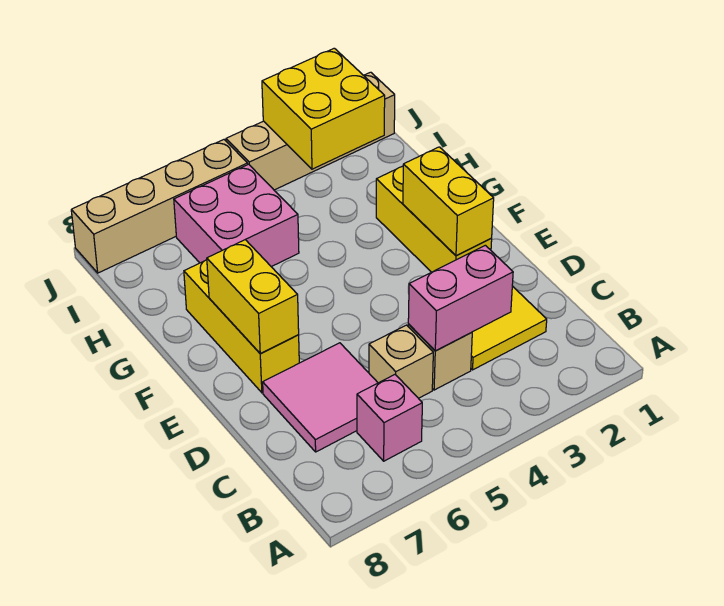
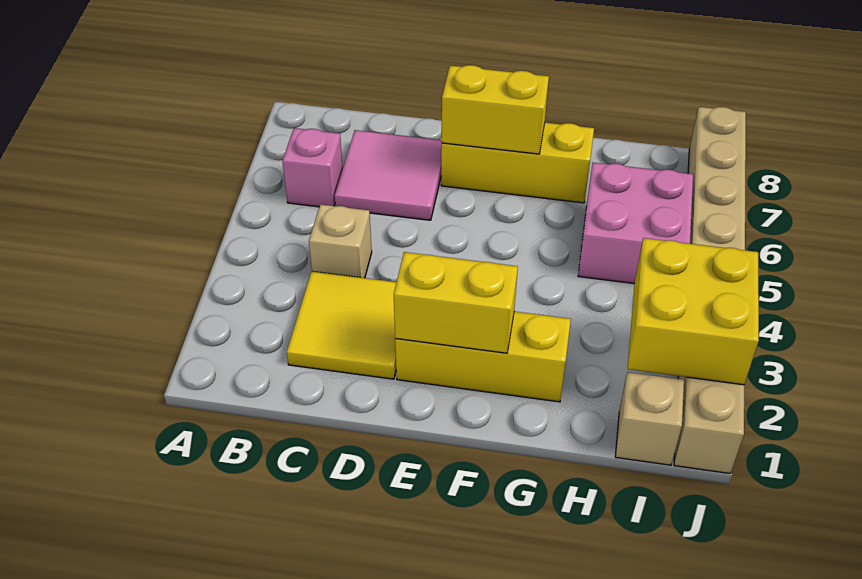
pink 1x2 brick [408,245,513,351] -> none
tan 1x1 brick [369,325,433,398] -> tan 1x1 brick moved to [615,372,684,465]

